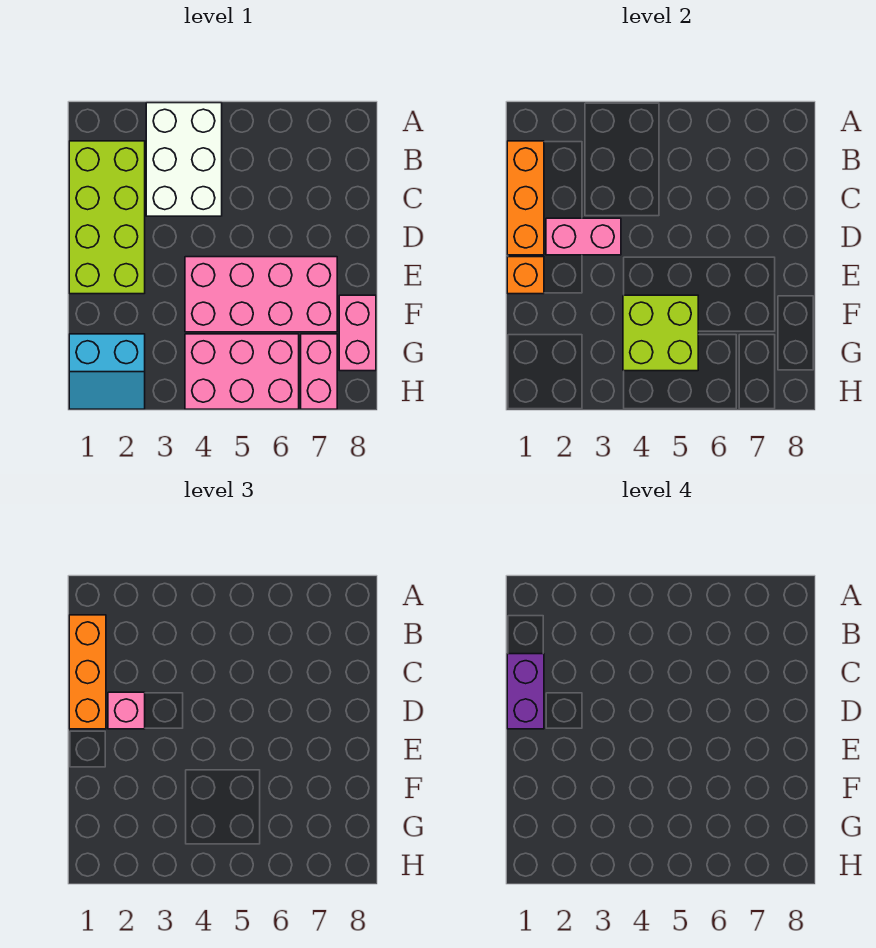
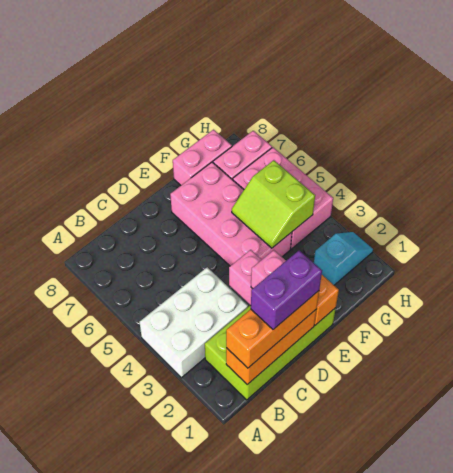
lime 2x2 brick [623,295,698,371] -> lime 2x2 slope [232,160,315,248]
cyan 2x2 slope [69,334,145,409] -> cyan 1x2 slope [314,232,373,285]

